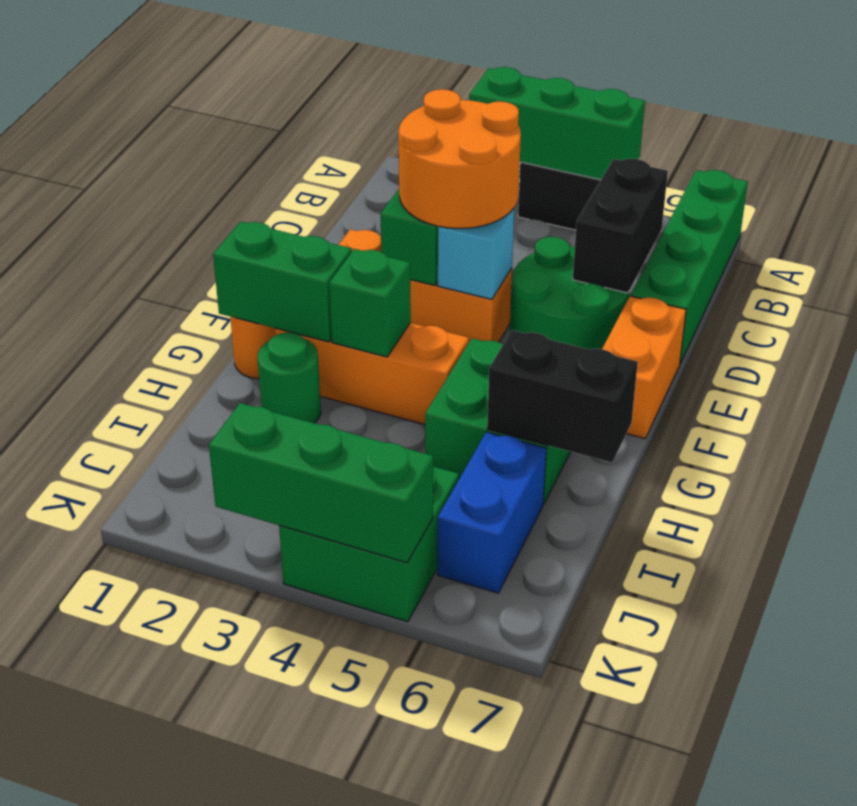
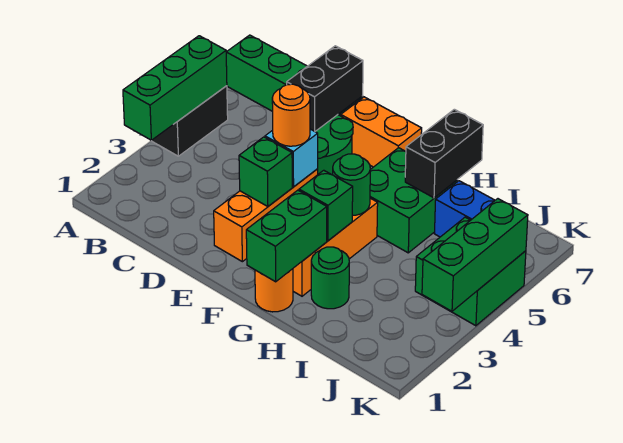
black 1x2 brick [573,159,668,293] -> black 1x2 brick turned to [287,46,363,131]
orange 2x2 round brick [399,89,521,229] -> orange 1x1 round brick [272,84,310,146]
none -> green 1x1 round brick [333,154,370,216]

